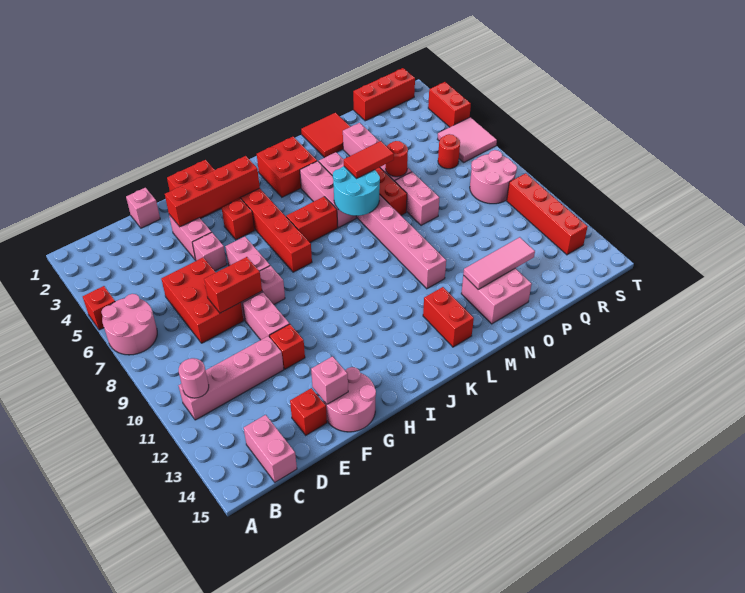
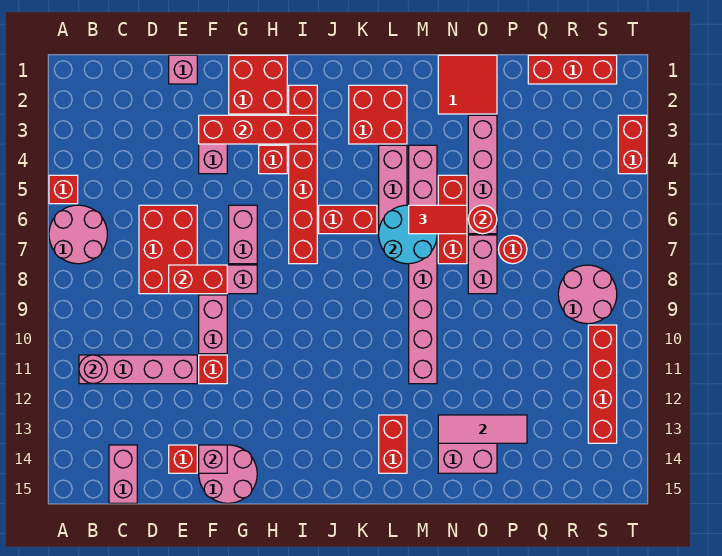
pink 1x1 brick [192,233,227,271] -> none
red 1x1 round brick [438,134,460,169] -> red 1x1 round brick moved to [498,235,527,264]
pink 2x2 tile [438,117,497,162] -> none

